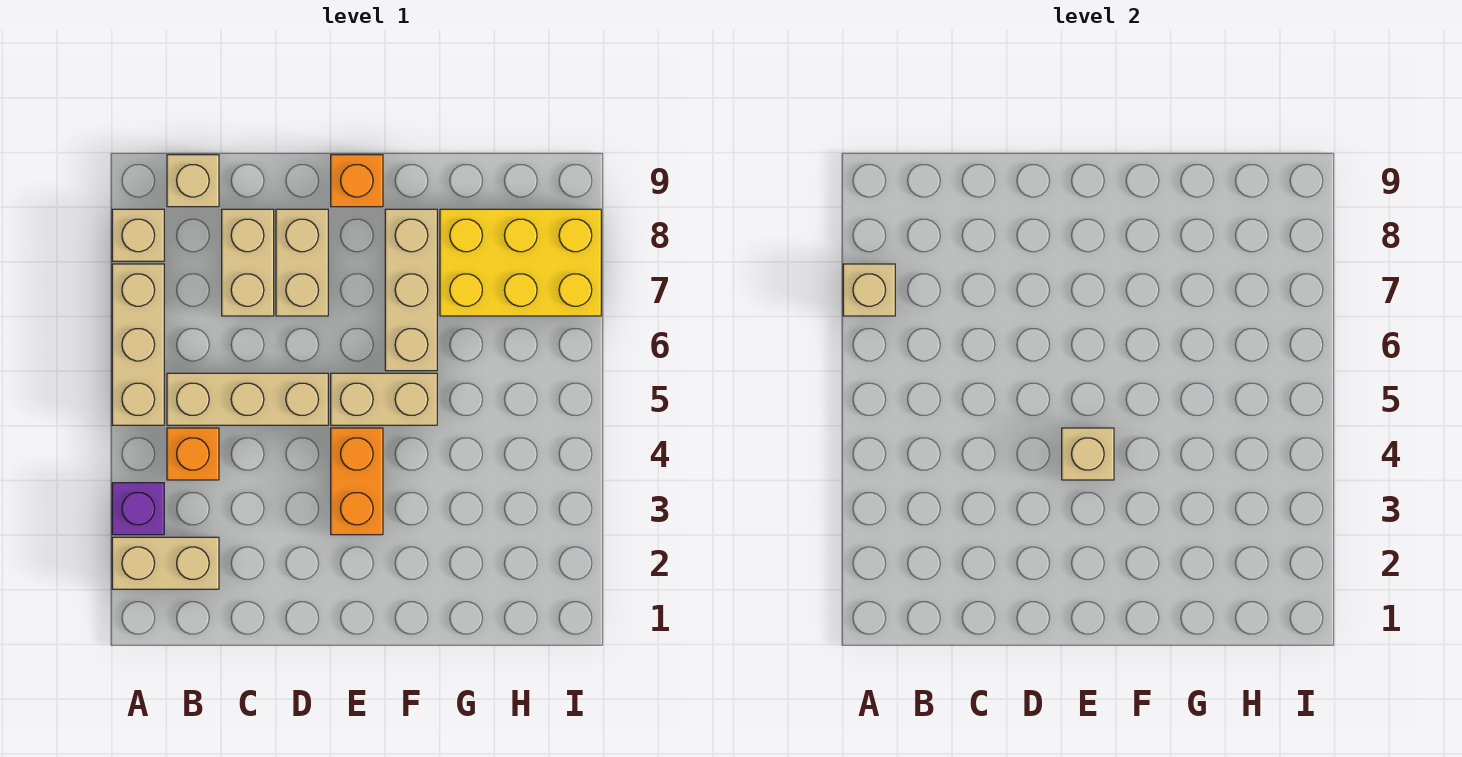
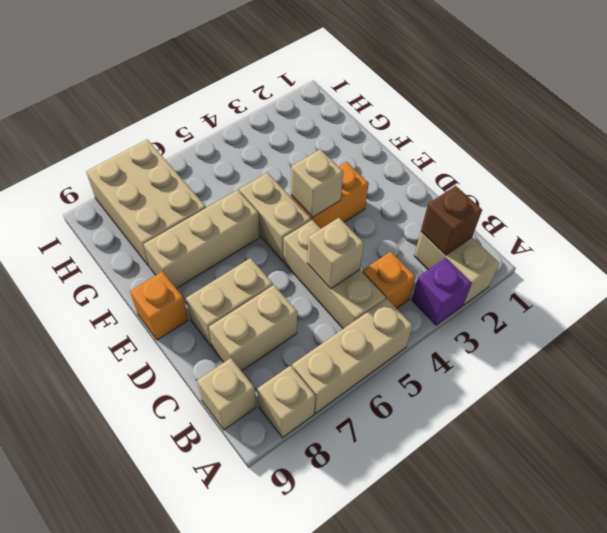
tan 1x1 brick [843,264,895,316] -> tan 1x1 brick moved to [307,218,364,289]
none -> brown 1x1 brick [421,186,482,255]
yellow 2x3 brick [440,209,601,316] -> tan 2x3 brick [86,139,206,267]

